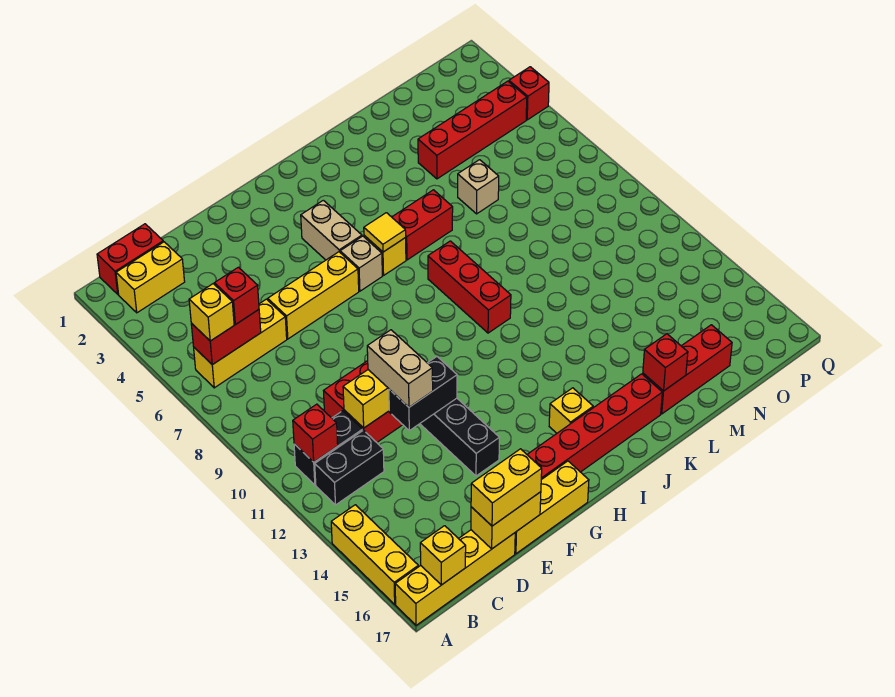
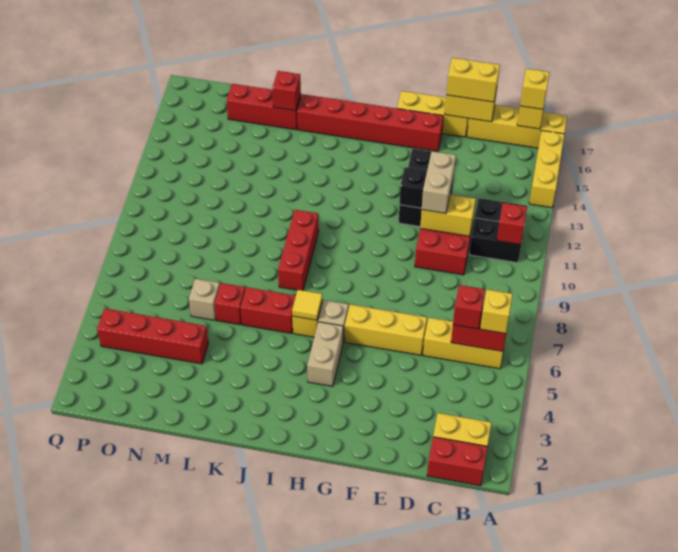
yellow 1x1 brick [549,388,593,433] -> yellow 1x1 brick moved to [520,69,550,109]
red 1x1 brick [509,67,549,120] -> red 1x1 brick moved to [215,283,245,325]

